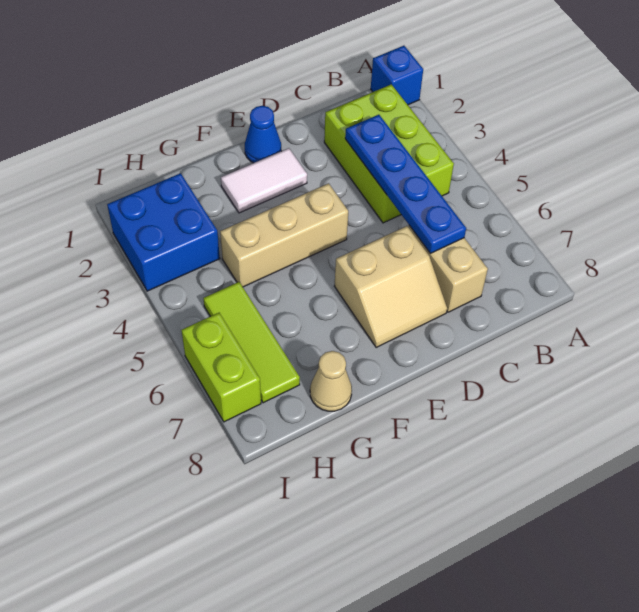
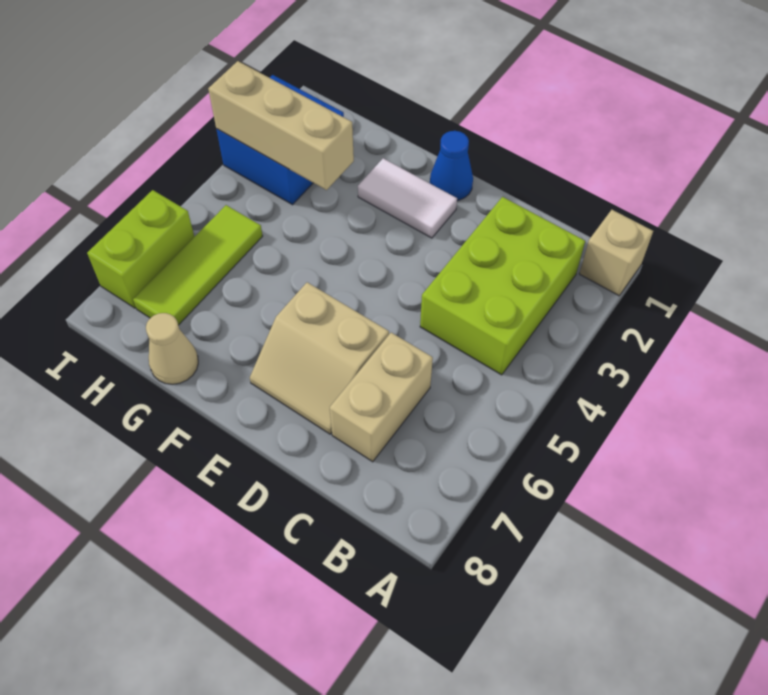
blue 1x1 brick [371,46,423,105] -> tan 1x1 brick [579,210,653,296]
blue 1x4 plate [345,115,466,253] -> none
tan 1x3 brick [220,183,348,287] -> tan 1x3 brick moved to [208,61,354,190]

